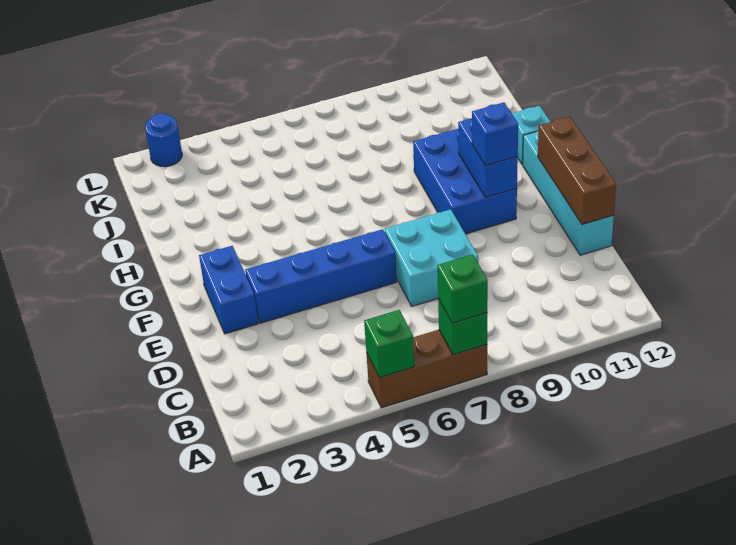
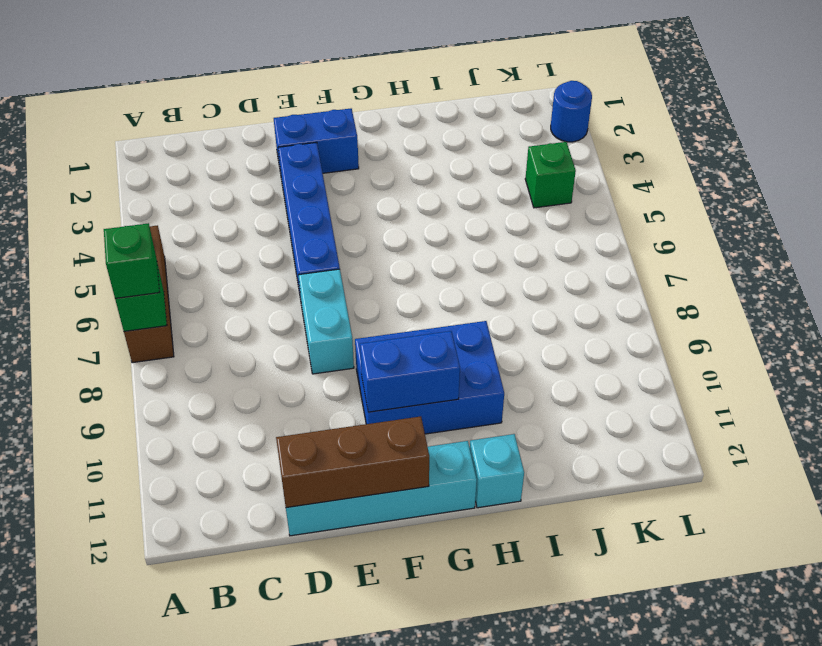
green 1x1 brick [364,310,414,378] -> green 1x1 brick moved to [525,142,576,208]
cyan 2x2 brick [385,209,478,306] -> cyan 1x2 brick [299,269,354,374]
blue 1x1 brick [472,103,518,166] -> none

